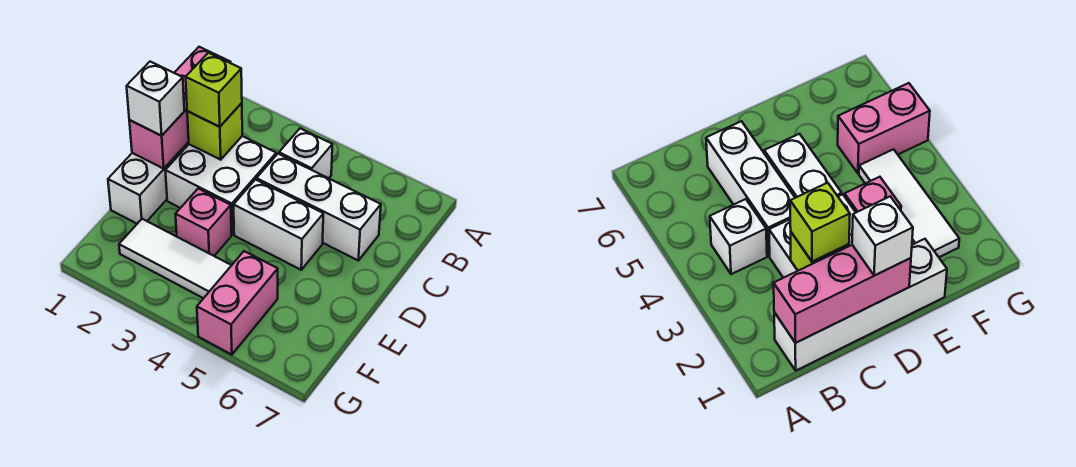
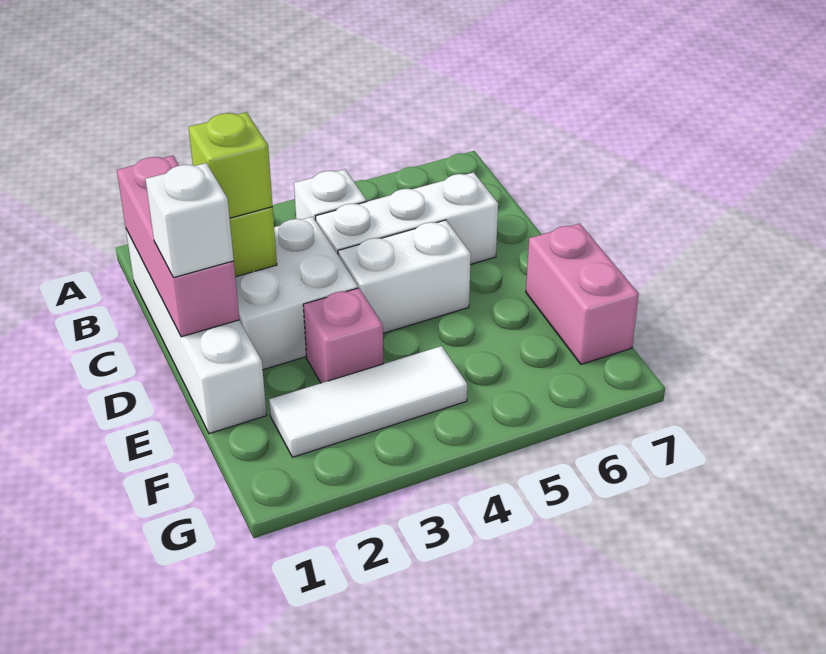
pink 1x2 brick [197,251,278,355] -> pink 1x2 brick moved to [526,224,639,364]

